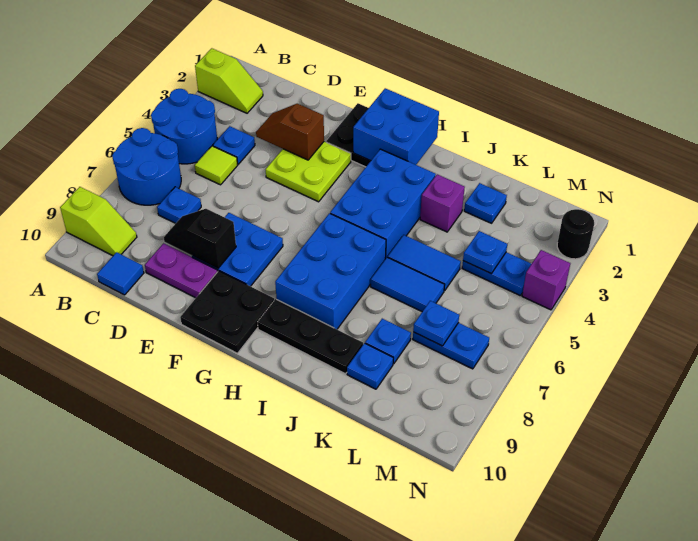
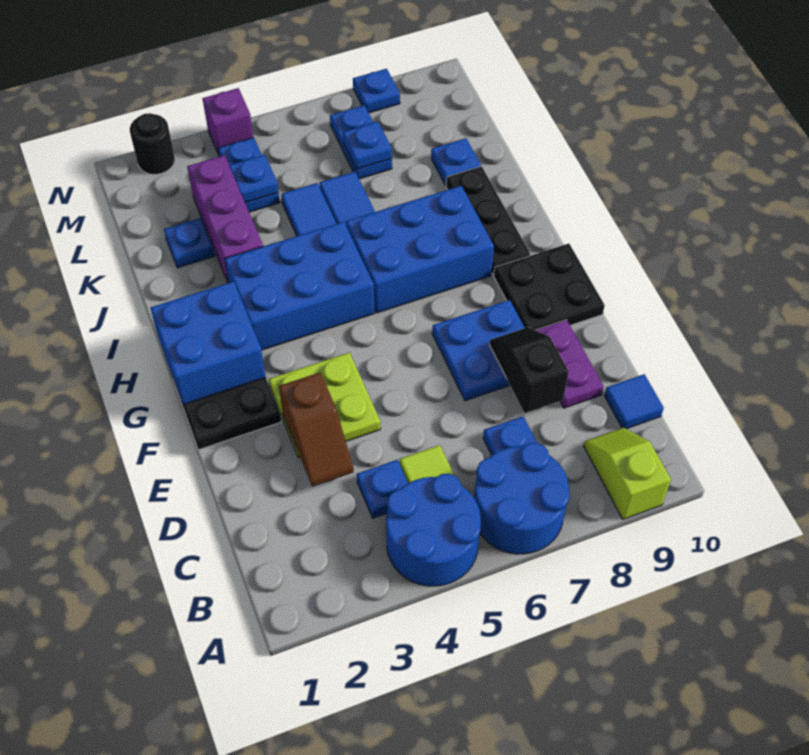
lime 1x2 slope [195,48,263,113] -> none
black 1x2 slope [164,209,236,268] -> black 1x2 slope turned to [490,327,569,413]
purple 1x1 brick [420,174,465,232] -> purple 1x3 brick [187,155,263,283]
blue 1x1 plate [365,319,411,364] -> blue 1x1 plate moved to [353,69,400,113]

